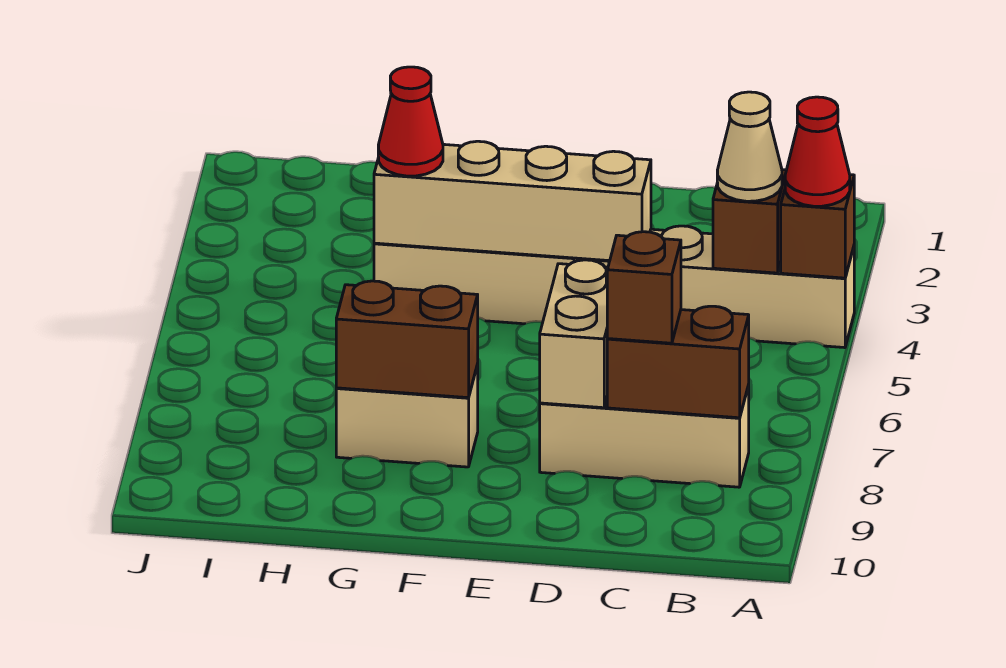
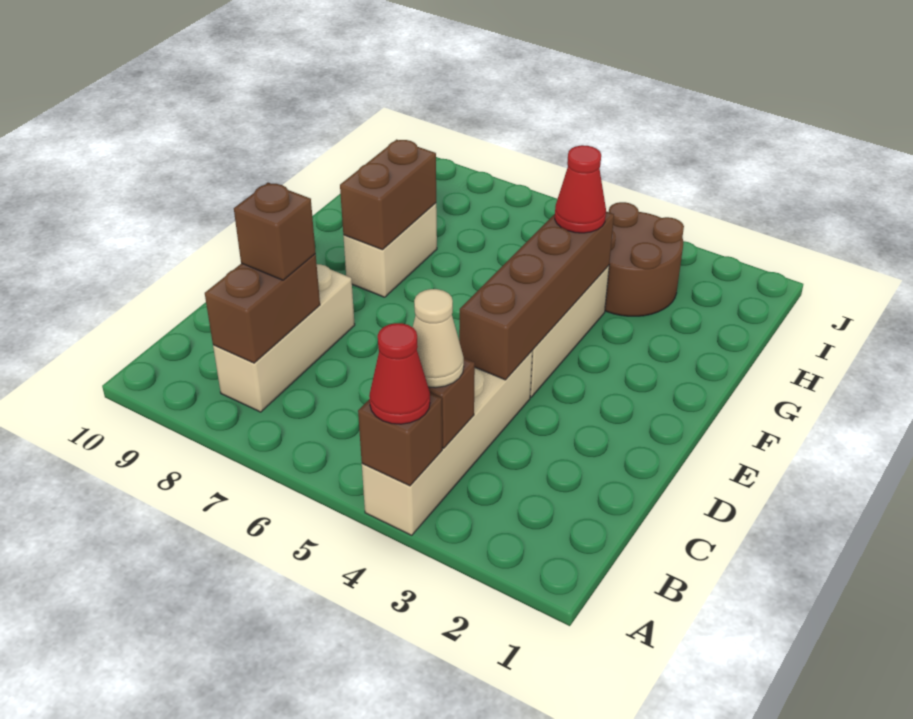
tan 1x4 brick [374,141,651,261] -> brown 1x4 brick [459,212,614,380]
tan 1x2 brick [540,260,608,408] -> none
none -> brown 2x2 round brick [605,202,684,316]

